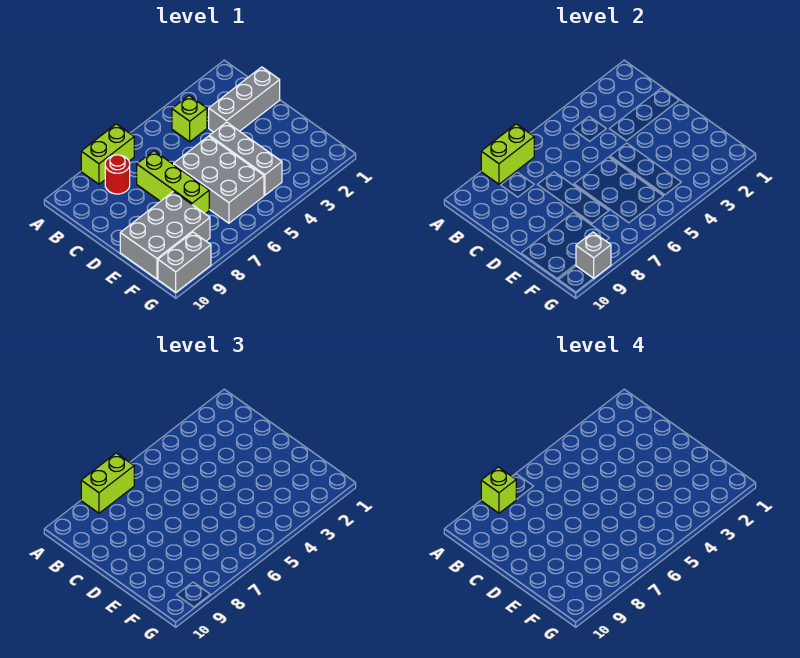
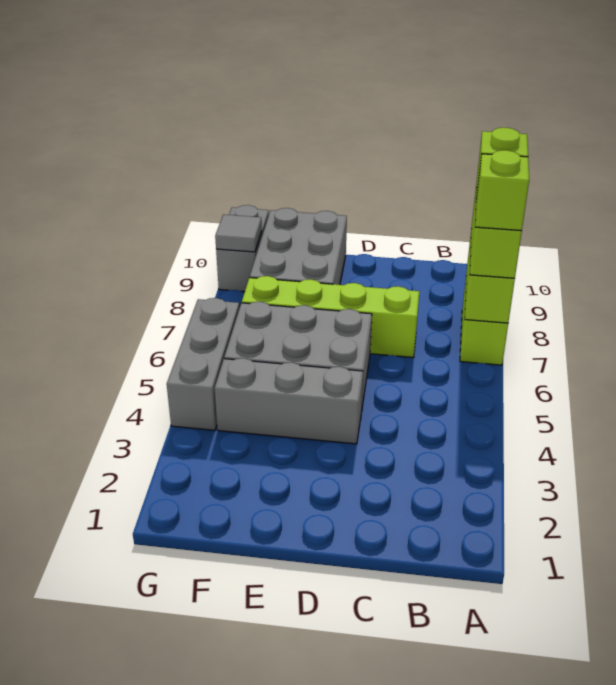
lime 1x1 brick [172,96,207,142] -> lime 1x1 brick moved to [475,150,529,231]
red 1x1 round brick [105,155,130,194] -> none
grey 1x3 brick [209,67,280,132] -> grey 1x3 brick moved to [167,298,239,430]
lime 1x3 brick [137,151,209,214] -> lime 1x4 brick [242,276,419,358]
grey 1x1 brick [576,232,611,278] -> grey 1x1 tile [215,215,262,252]

